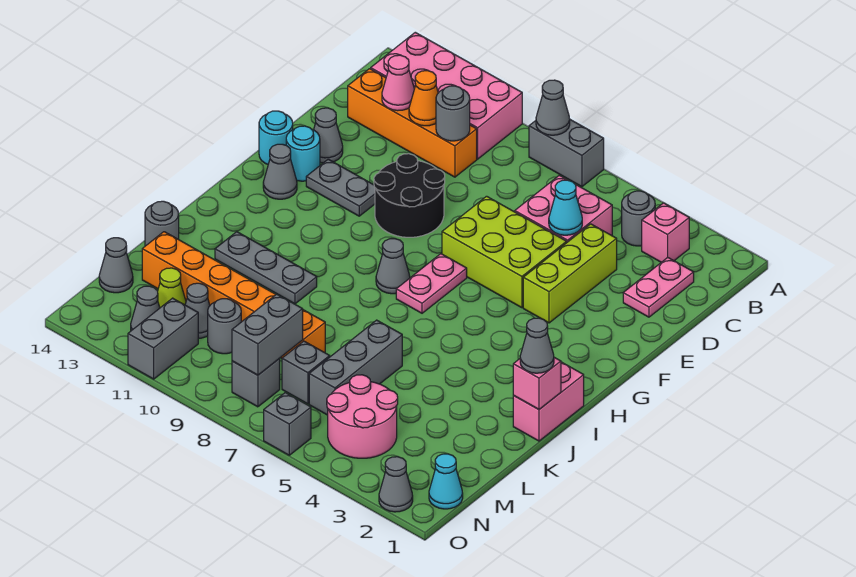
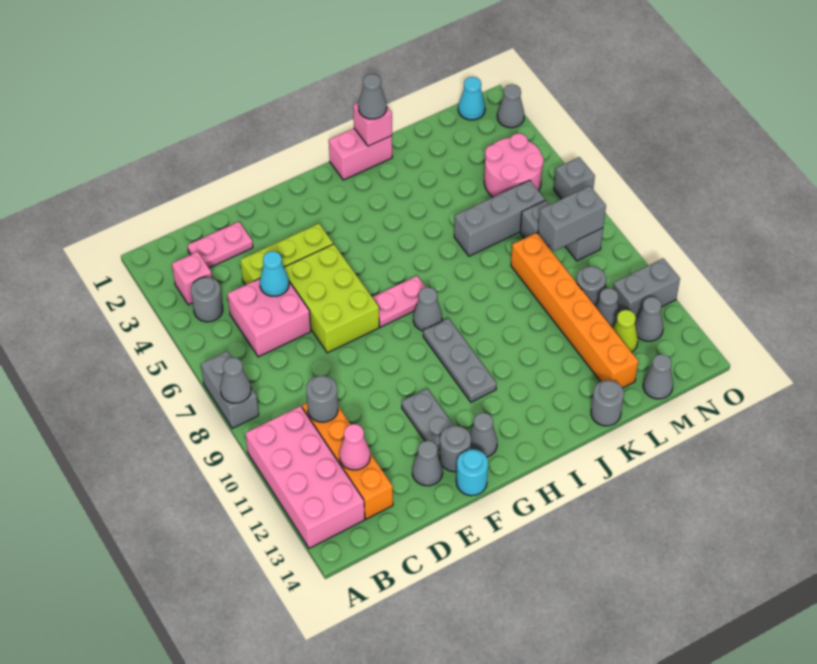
orange 1x1 cone [409,71,438,126] -> none
black 2x2 round brick [374,154,445,237] -> none
cyan 1x1 round brick [286,126,320,181] -> grey 1x1 round brick [440,426,471,472]
grey 1x3 plate [215,232,317,304] -> grey 1x3 plate moved to [423,318,497,402]

